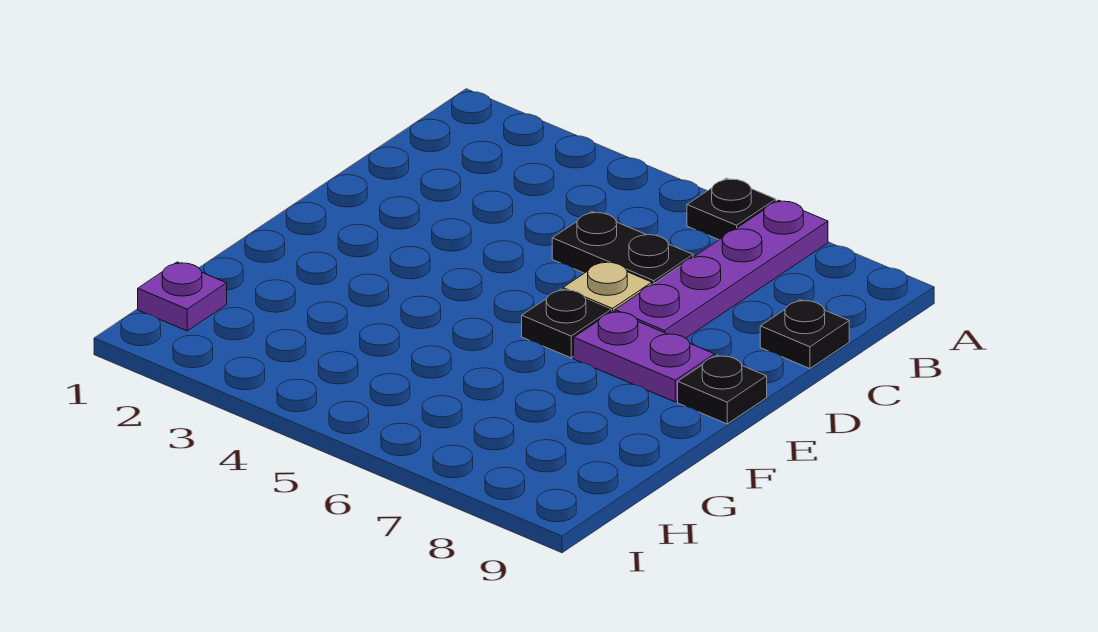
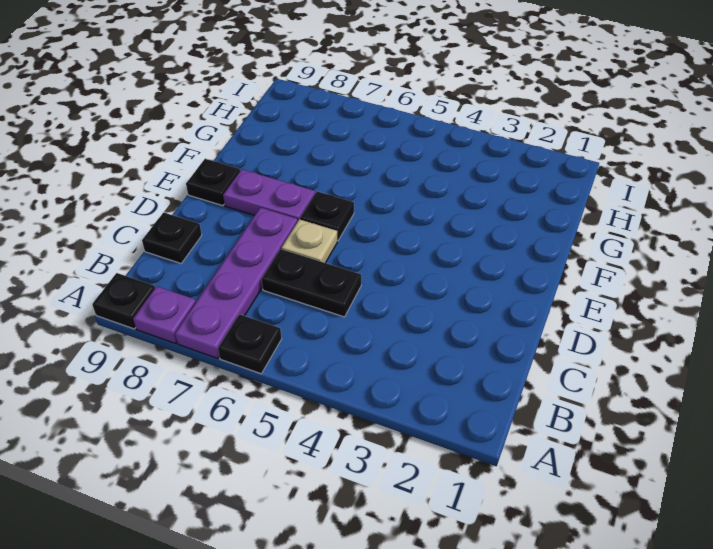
none -> black 1x1 plate [92,273,155,329]
purple 1x1 plate [138,262,227,331] -> purple 1x1 plate moved to [133,286,196,343]

